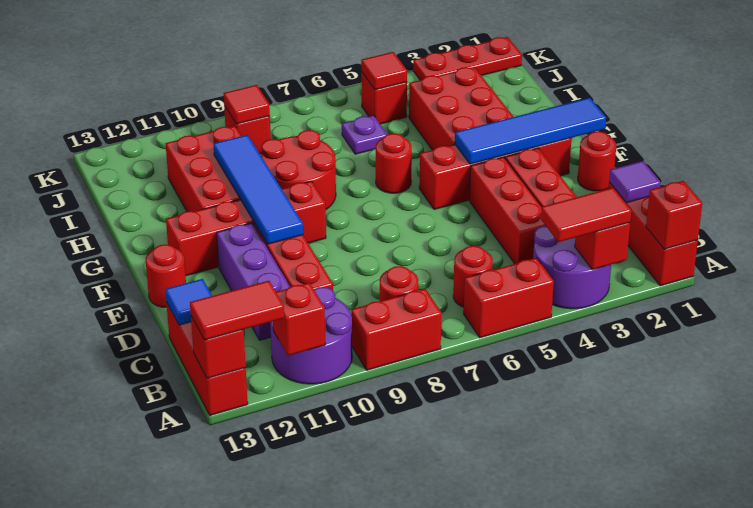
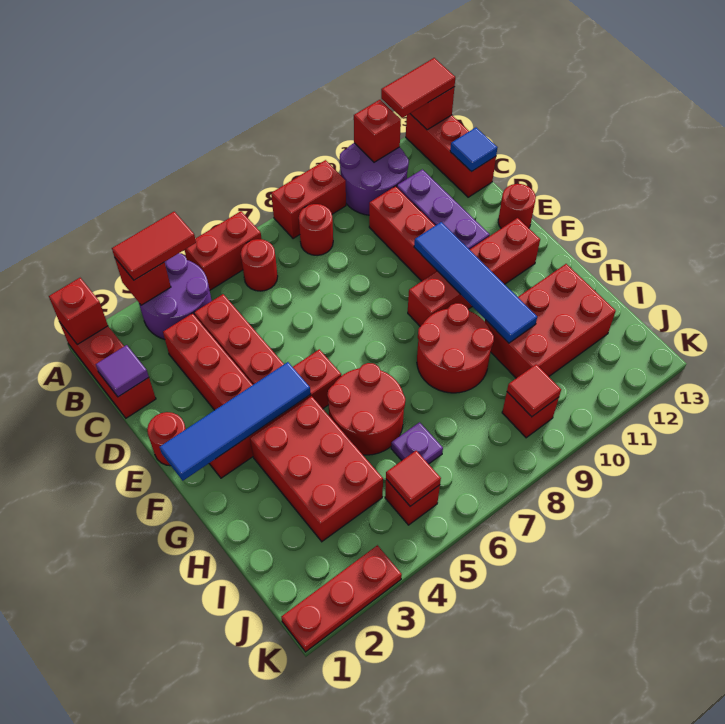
red 1x1 round brick [376,134,412,193] -> red 2x2 round brick [327,363,405,455]
red 2x3 brick [166,126,241,212] -> red 2x3 brick turned to [485,264,616,378]

